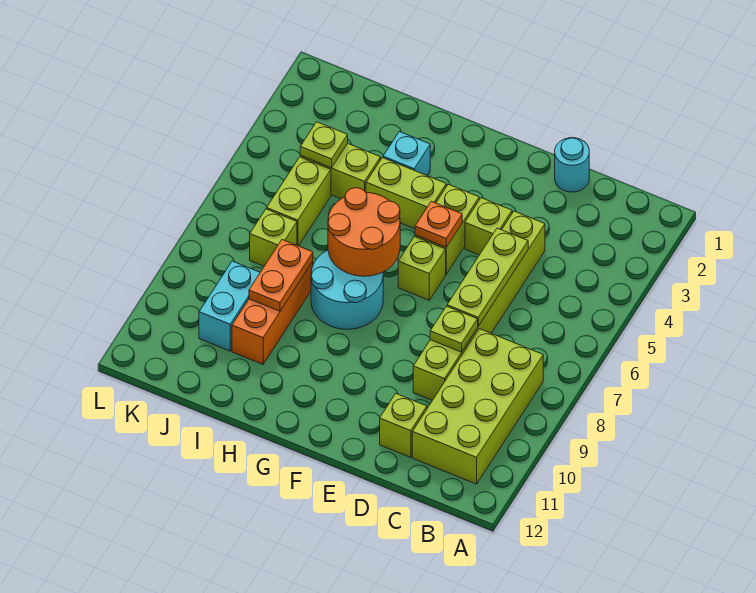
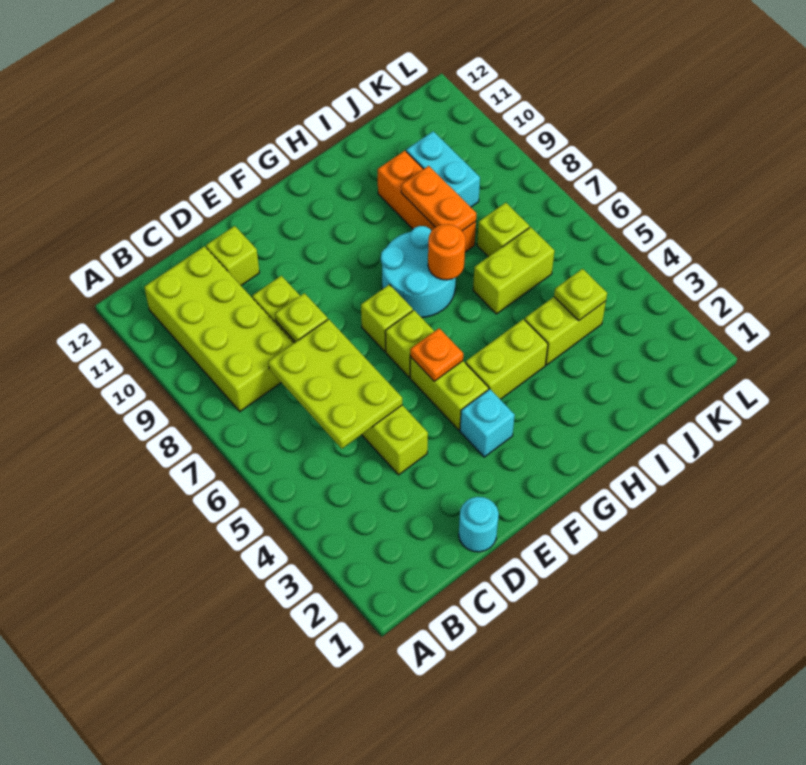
lime 1x3 plate [447,228,528,326] -> lime 2x3 plate [268,319,402,449]
lime 1x1 brick [465,198,512,255] -> lime 1x1 brick moved to [361,285,413,351]
orange 2x2 round brick [328,188,400,276] -> orange 1x1 round brick [428,224,465,280]
cyan 1x1 brick [383,132,430,175] -> cyan 1x1 brick moved to [460,389,515,457]
lime 1x2 brick [267,157,331,246] -> lime 1x2 brick turned to [473,227,554,314]

